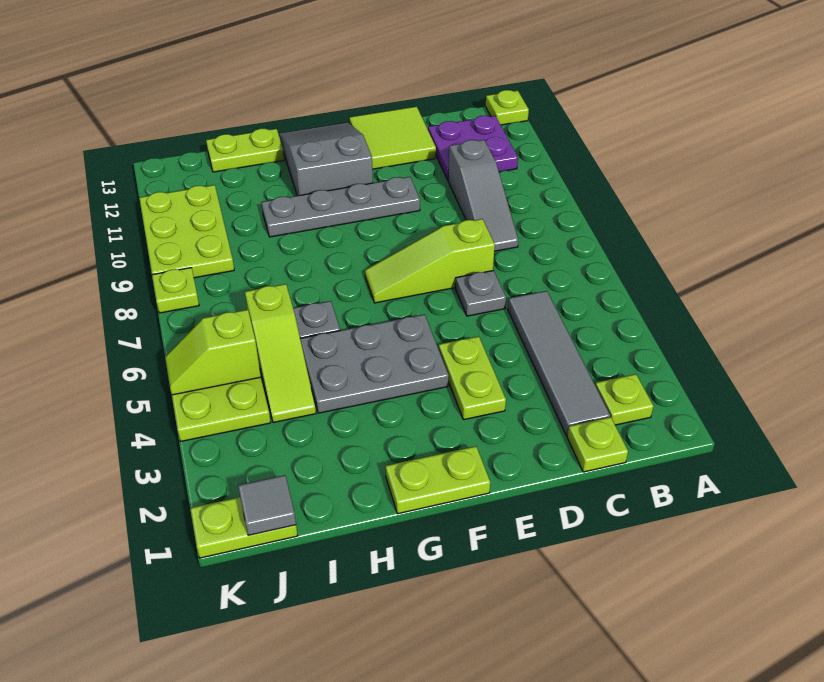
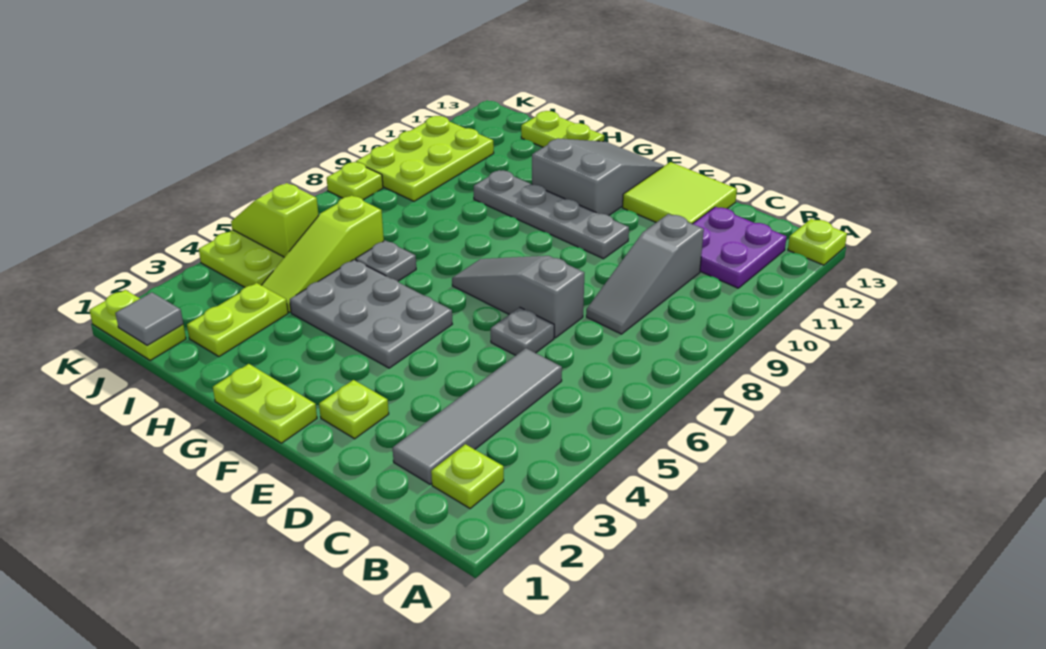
lime 1x1 plate [567,417,628,472] -> lime 1x1 plate moved to [319,380,389,439]
lime 1x3 slope [365,219,495,303] -> grey 1x3 slope [452,256,584,338]
lime 1x2 plate [439,336,506,420] -> lime 1x2 plate moved to [187,283,288,357]

